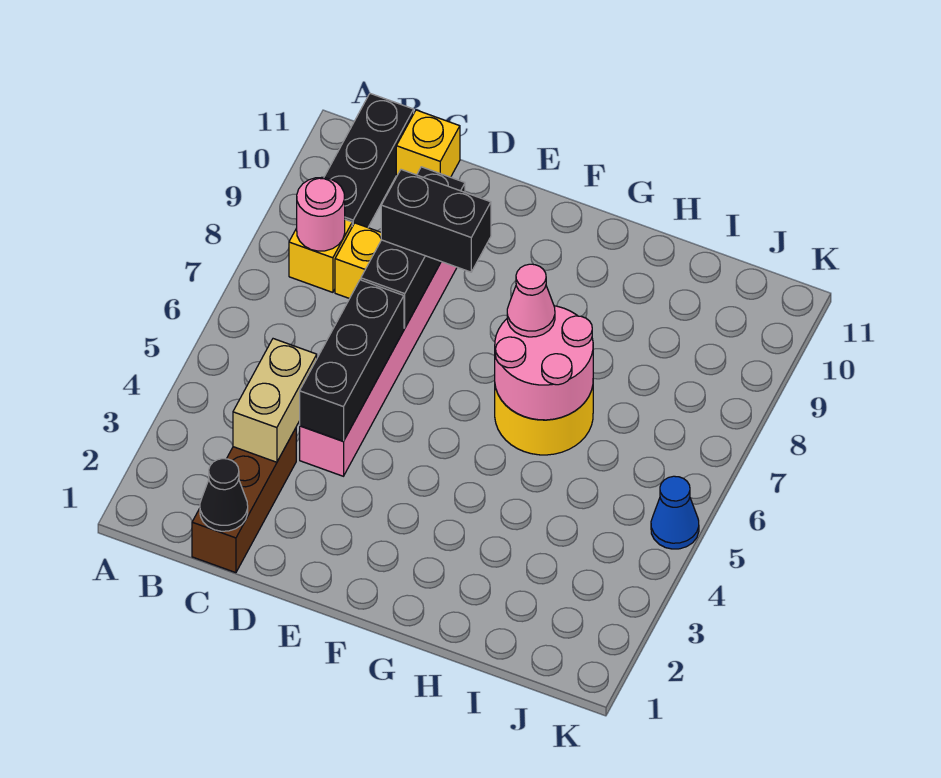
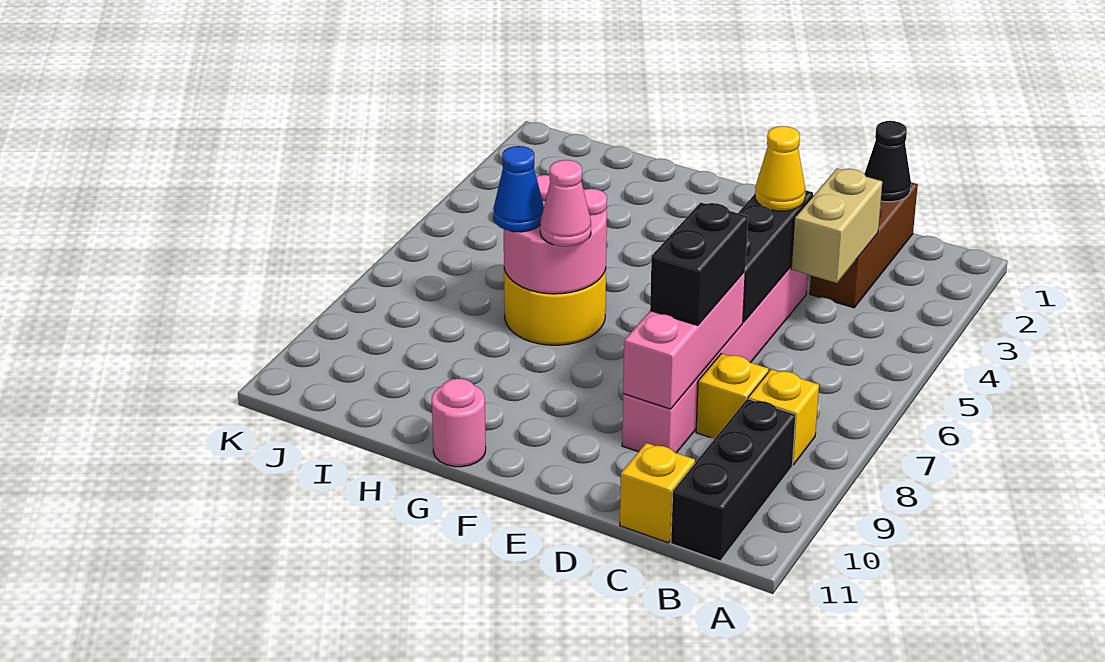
pink 1x1 round brick [297,177,345,251] -> pink 1x1 round brick moved to [432,379,486,467]
none -> yellow 1x1 cone [755,126,806,211]
black 1x3 brick [361,167,465,328] -> pink 1x3 brick [623,272,745,409]
black 1x2 brick [381,170,491,272] -> black 1x2 brick turned to [650,203,748,325]
blue 1x1 cone [651,476,699,549] -> blue 1x1 cone moved to [494,146,544,232]

